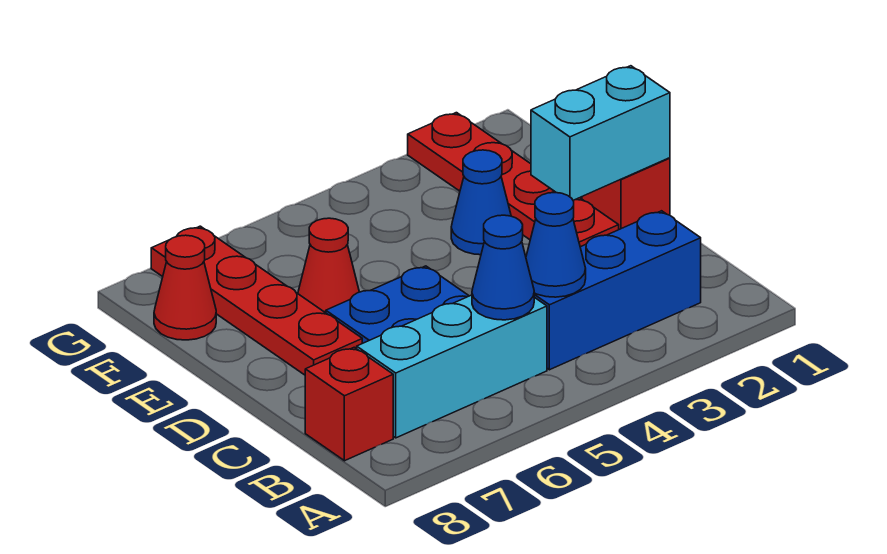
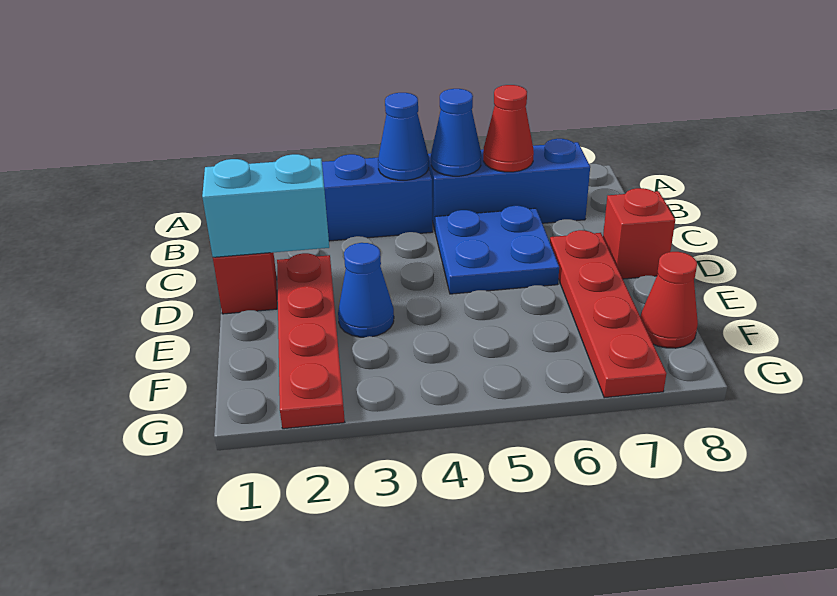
cyan 1x3 brick [357,295,547,438] -> blue 1x3 brick [428,139,590,230]
red 1x1 brick [305,347,393,461] -> red 1x1 brick moved to [603,188,675,279]
red 1x1 cone [298,218,359,313] -> red 1x1 cone moved to [483,85,534,172]

